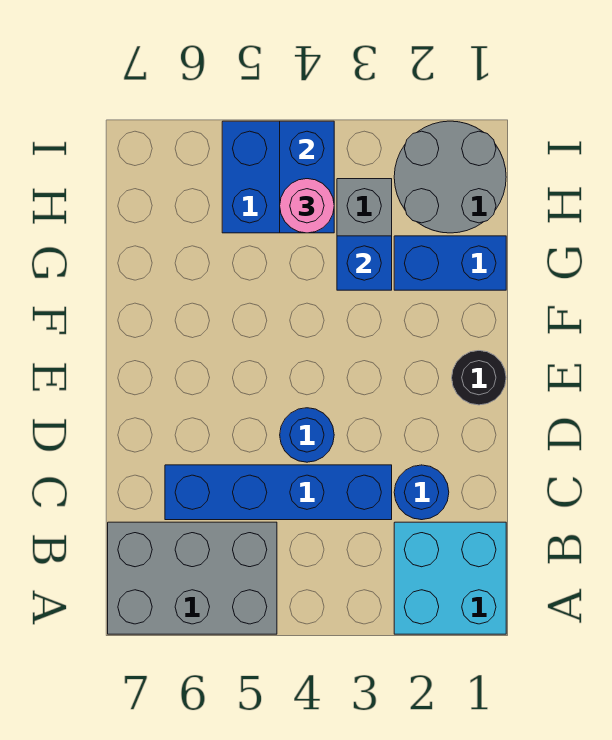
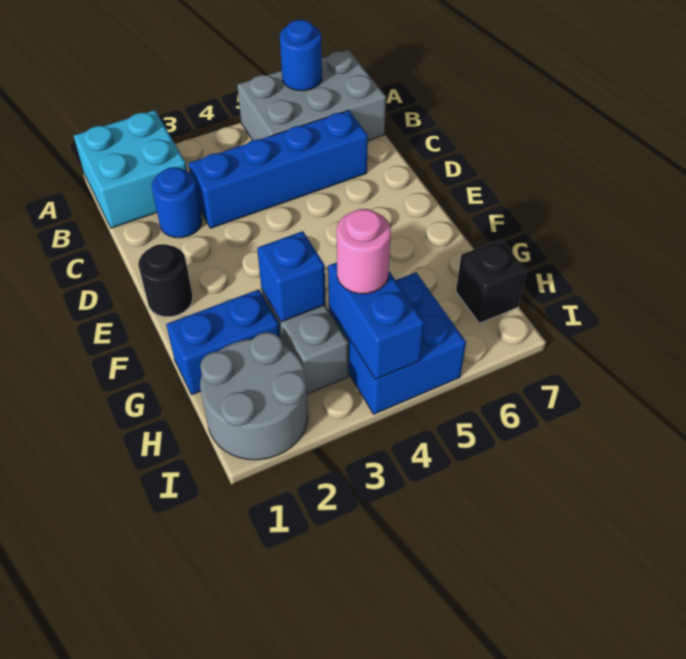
blue 1x1 round brick [280,408,334,462] -> blue 1x1 round brick moved to [280,20,322,91]
none -> black 1x1 brick [456,239,526,323]

